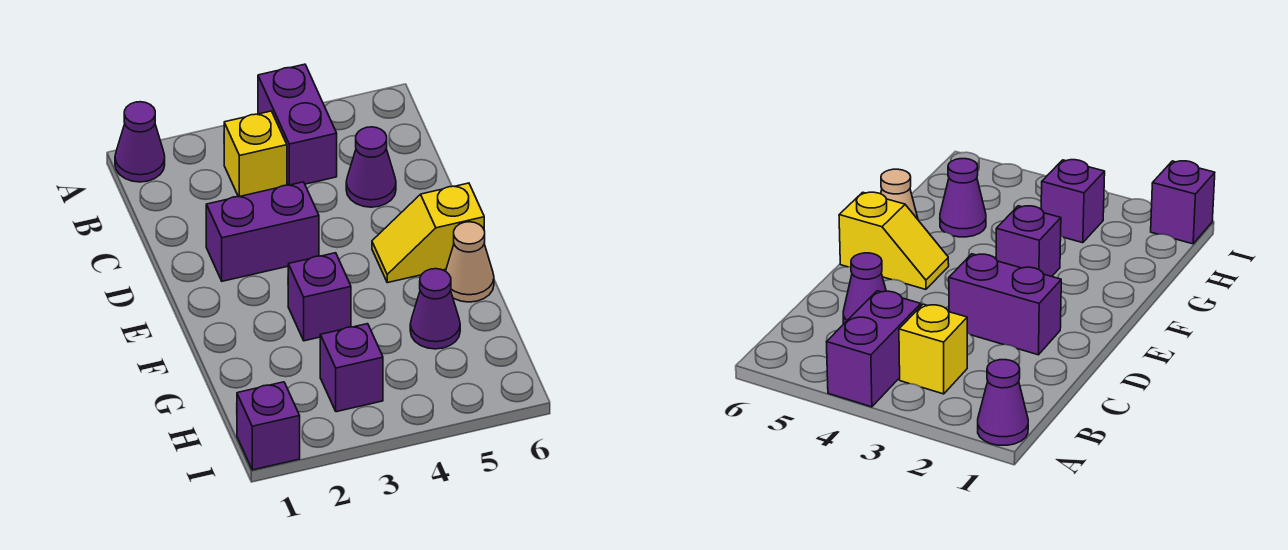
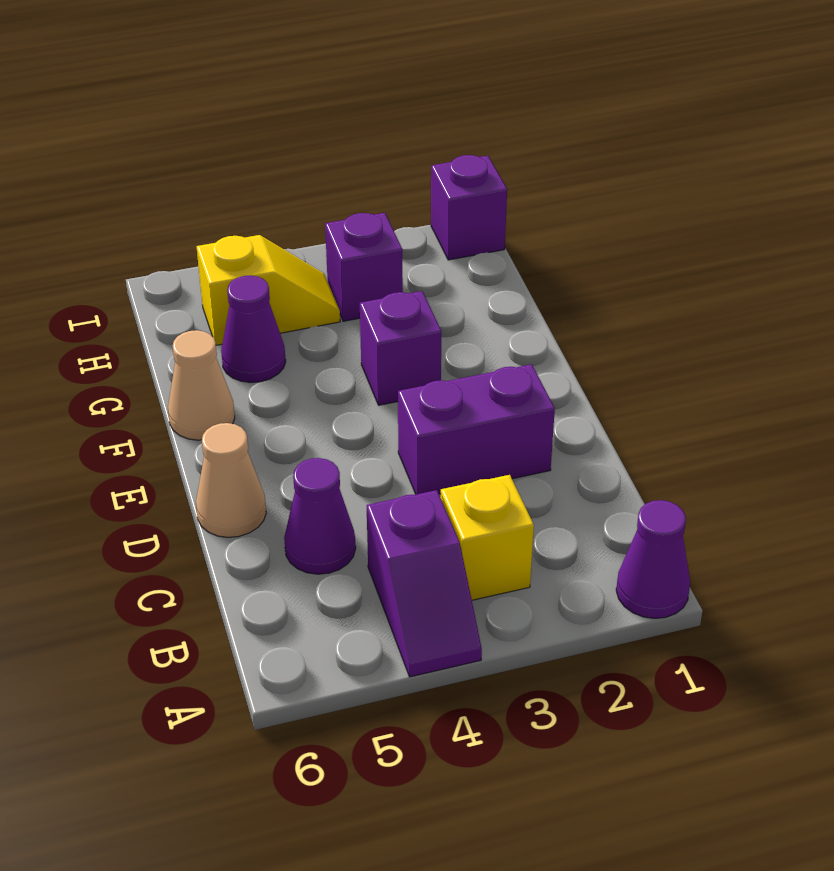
purple 1x2 brick [258,64,337,185] -> purple 1x2 slope [367,490,482,677]
none -> tan 1x1 cone [196,423,266,537]
yellow 1x2 slope [372,183,484,283] -> yellow 1x2 slope moved to [196,235,340,345]

